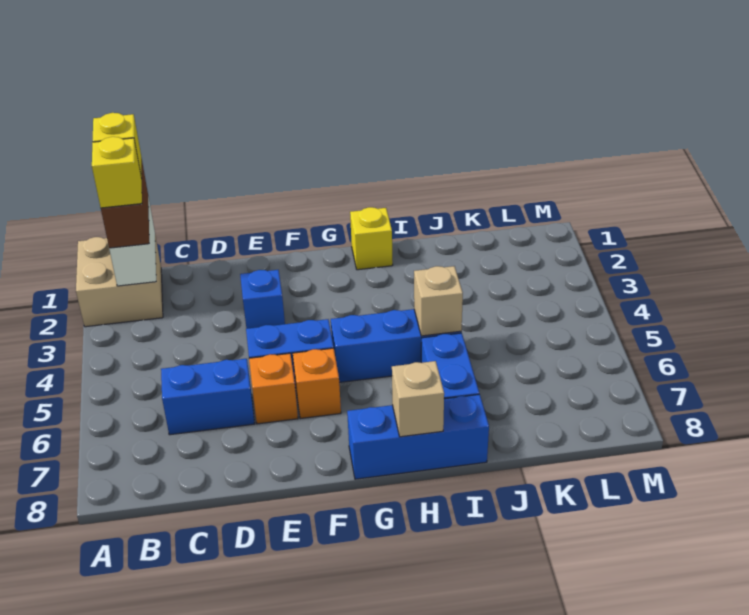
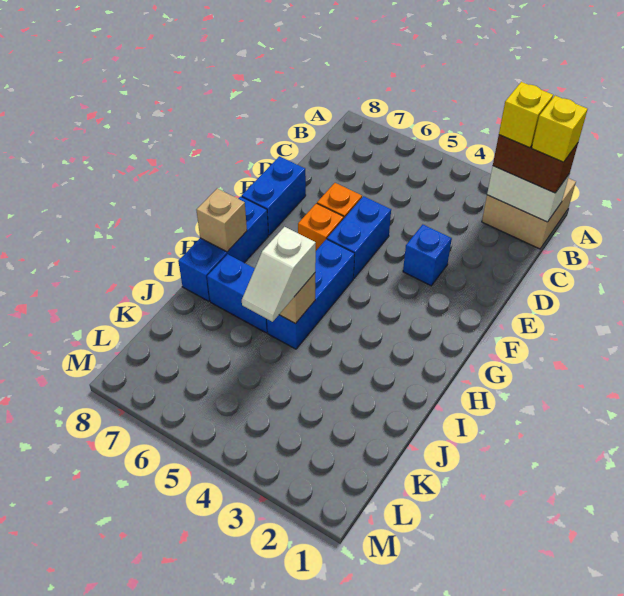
blue 1x2 brick [161,359,255,435] -> blue 1x2 brick moved to [242,156,306,235]
yellow 1x1 brick [350,207,393,270] -> none
none -> white 1x2 slope [242,227,316,322]

